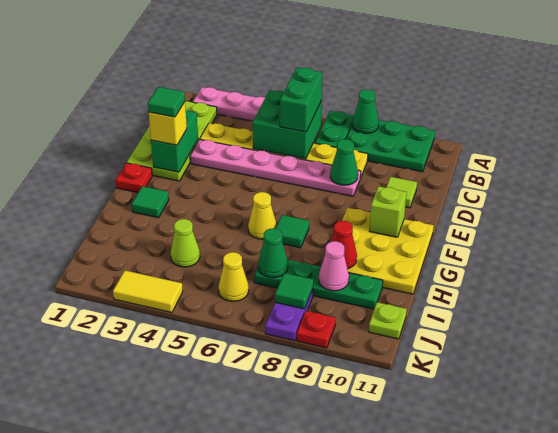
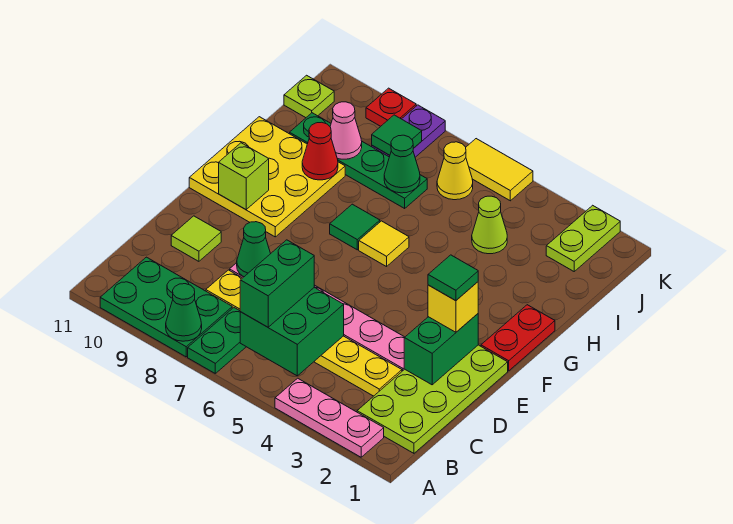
red 1x1 plate [116,163,152,193] -> red 1x2 plate [481,305,555,371]
green 1x1 tile [132,186,169,218] -> none
yellow 1x1 cone [248,192,277,239] -> yellow 1x1 tile [359,221,409,267]
none -> lime 1x2 plate [546,205,620,271]
yellow 1x2 tile [113,271,183,313] -> yellow 1x2 tile moved to [466,139,533,201]

